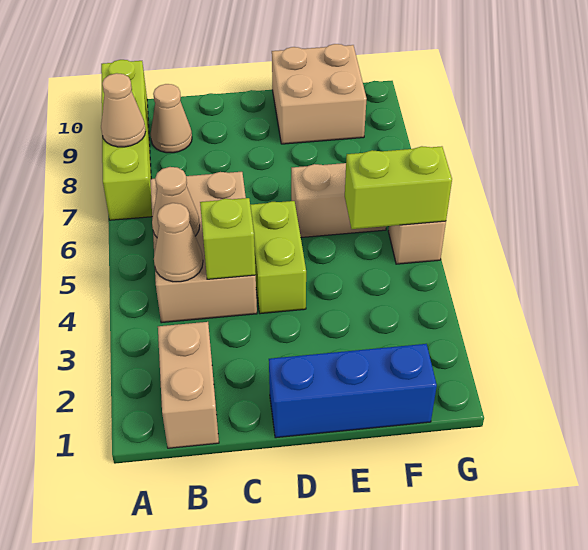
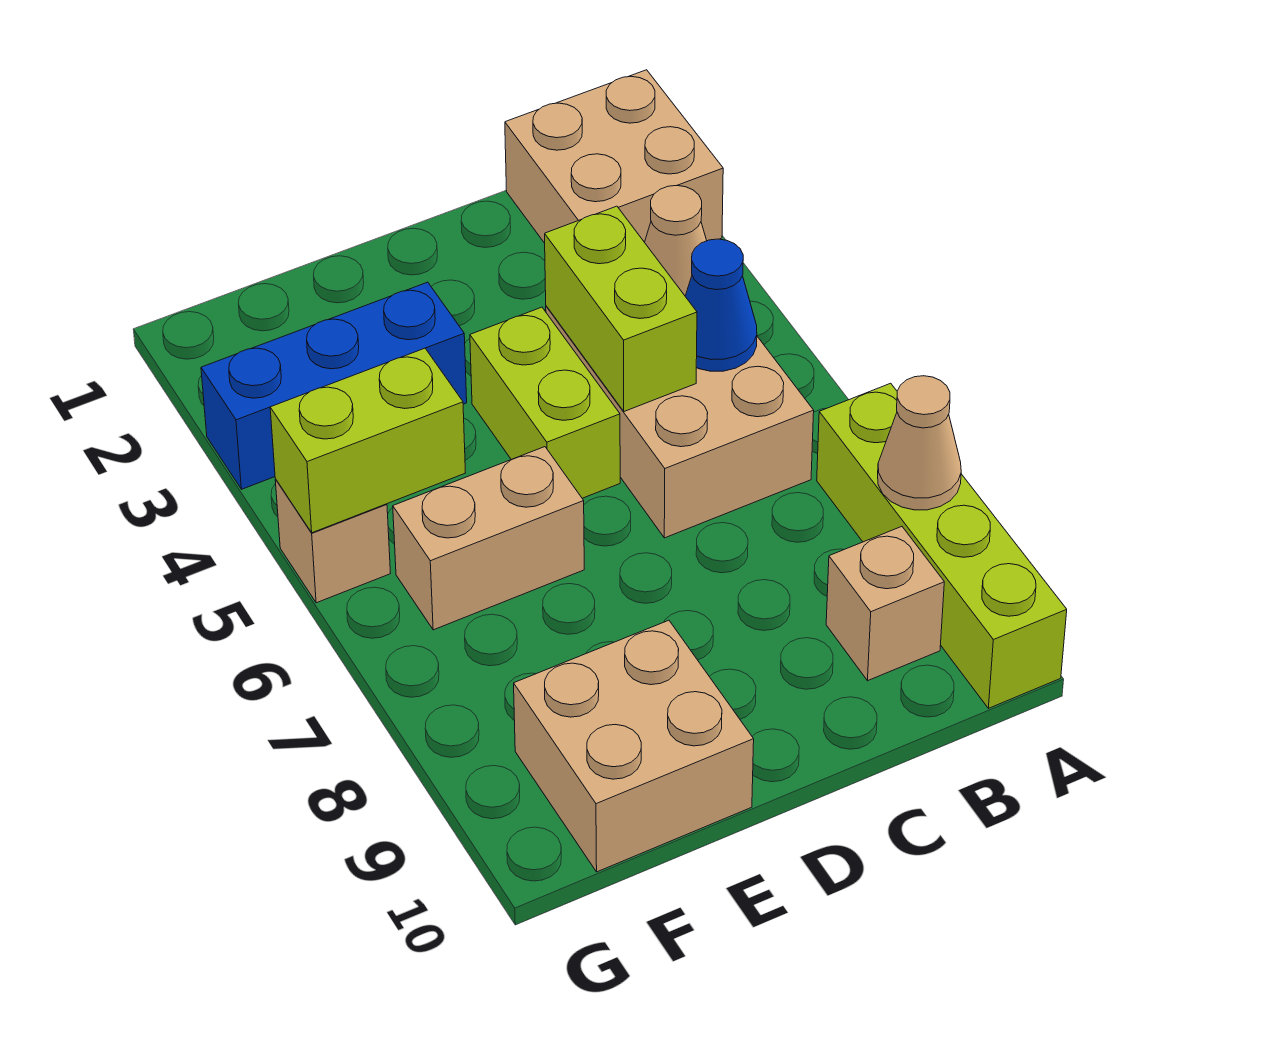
tan 1x2 brick [158,322,219,448] -> tan 2x2 brick [505,70,723,243]
tan 1x1 cone [152,167,200,237] -> blue 1x1 cone [685,239,757,371]
tan 1x1 cone [151,84,192,153] -> tan 1x1 brick [826,527,944,681]
lime 1x1 brick [200,198,256,279] -> lime 1x2 brick [545,206,697,411]
blue 1x3 brick [269,344,437,438] -> blue 1x3 brick moved to [201,282,467,489]

